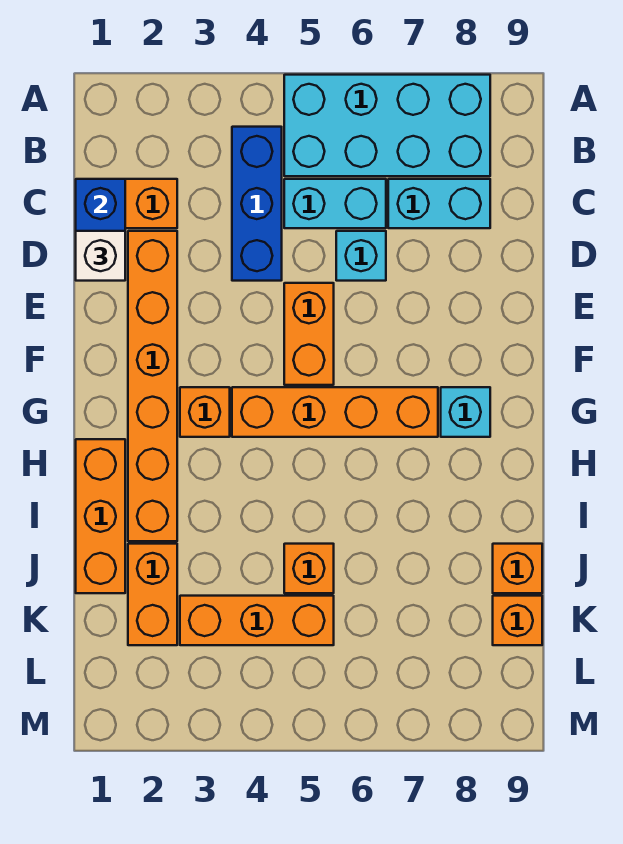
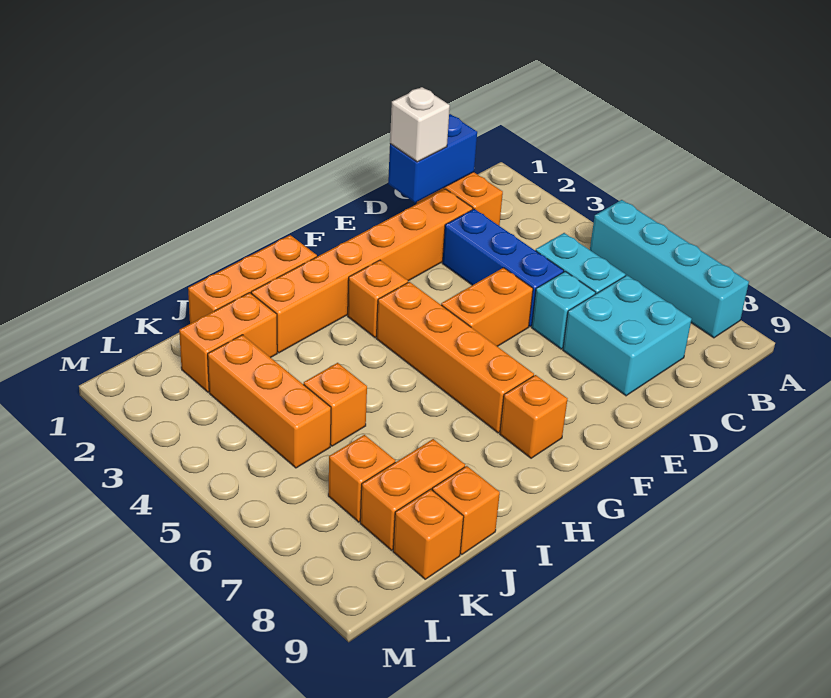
cyan 2x4 brick [284,75,490,176] -> cyan 1x4 brick [590,200,749,338]
blue 1x3 brick [232,127,282,281] -> blue 1x3 brick turned to [442,209,564,326]
cyan 1x2 brick [388,179,490,228] -> cyan 2x2 brick [563,275,692,396]
cyan 1x1 brick [441,387,490,437] -> orange 1x1 brick [500,375,567,458]
none -> orange 1x2 brick [360,439,465,550]
none -> orange 1x1 brick [328,435,395,522]

